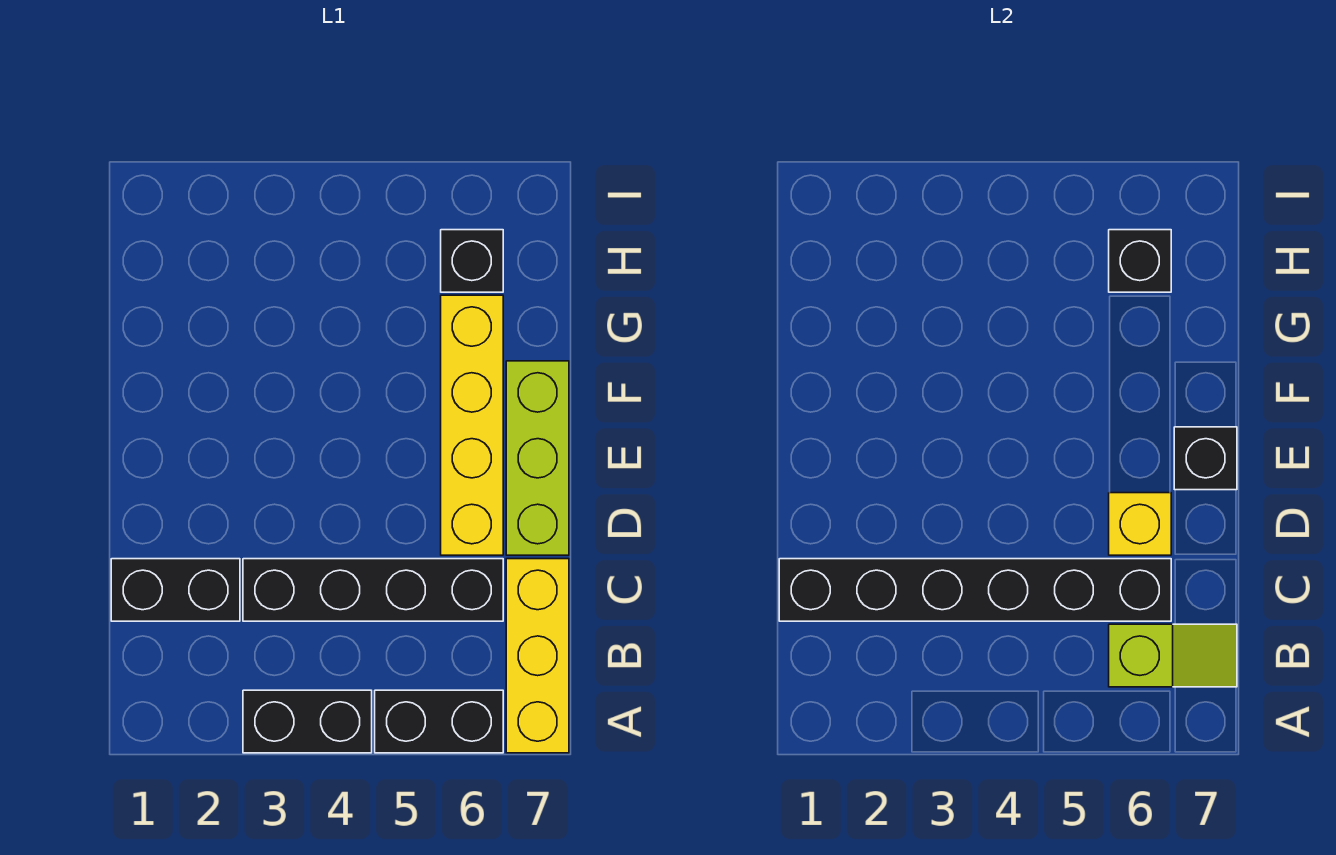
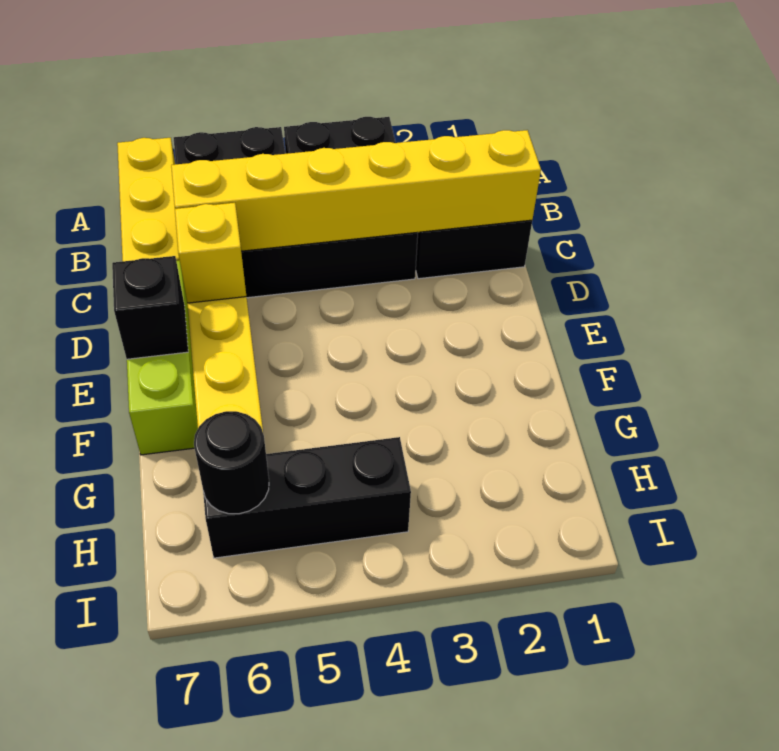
lime 1x2 slope [1109,624,1237,687] -> none
black 1x6 brick [779,559,1171,621] -> yellow 1x6 brick [171,130,541,251]
black 1x1 brick [441,230,503,292] -> black 1x3 brick [203,437,411,558]
black 1x1 brick [1109,230,1171,292] -> black 1x1 round brick [194,411,269,514]

